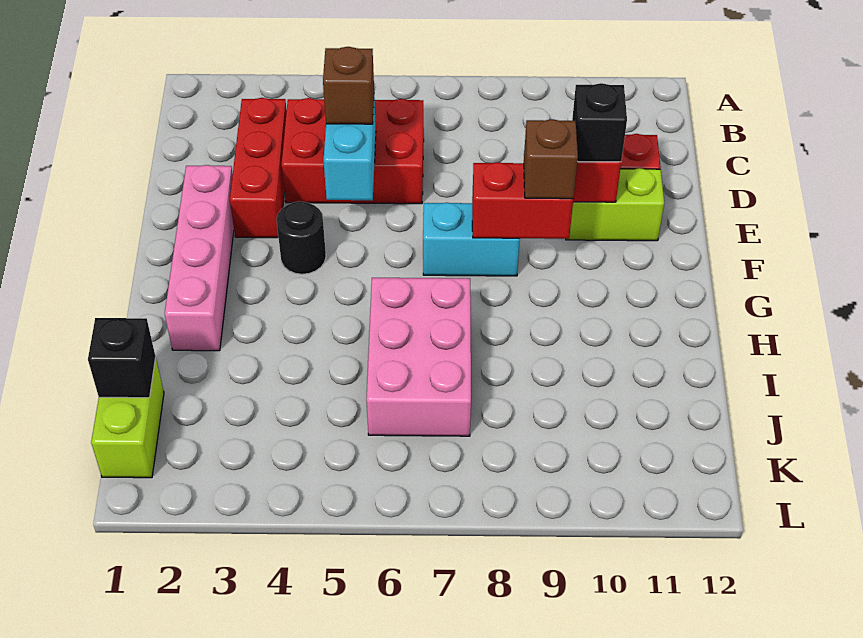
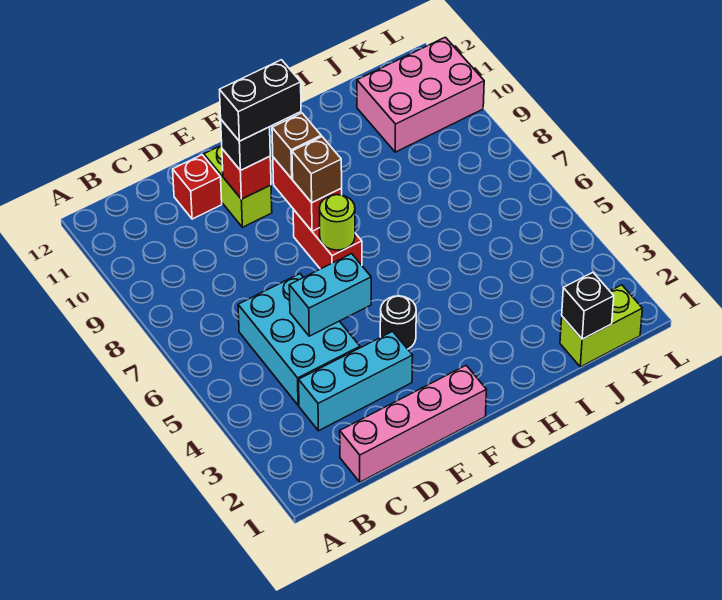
red 1x3 brick [230,98,287,238] -> cyan 1x3 brick [299,331,413,431]
red 2x3 brick [282,98,424,204] -> cyan 2x3 brick [238,274,360,405]
brown 1x1 brick [323,47,374,124] -> brown 1x1 brick moved to [292,137,342,202]
pink 1x4 brick [165,165,234,351] -> pink 1x4 brick moved to [340,366,487,482]
none -> black 1x2 brick [220,60,301,141]
cyan 1x2 brick [423,203,520,276] -> red 1x2 brick [293,209,362,269]
none -> lime 1x1 round brick [319,195,355,250]
pink 2x3 brick [366,278,471,436] -> pink 2x3 brick moved to [357,37,484,152]

